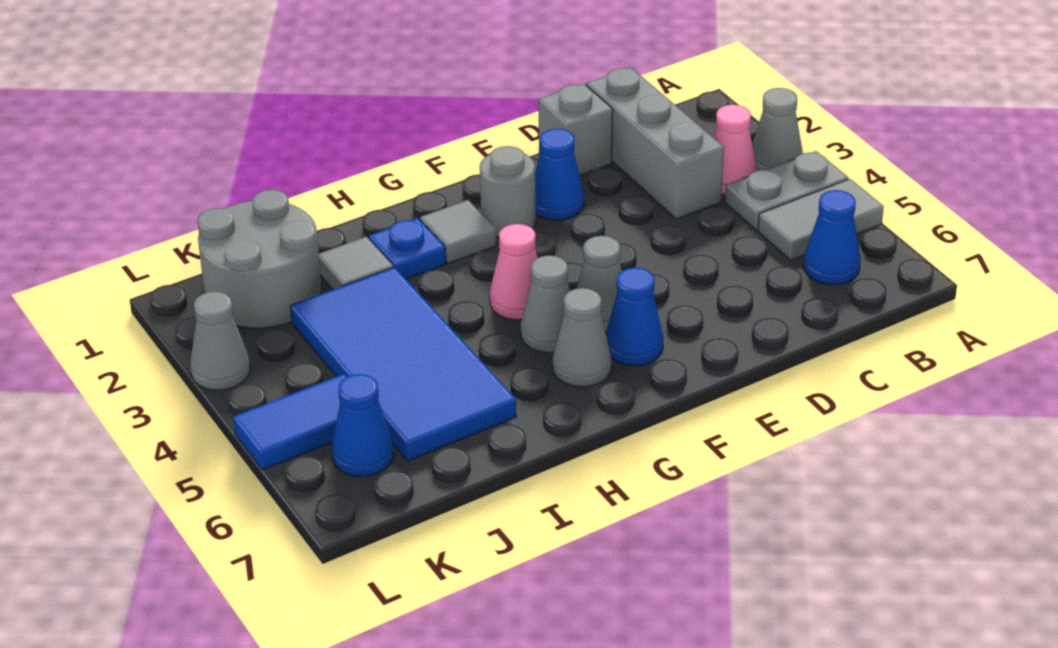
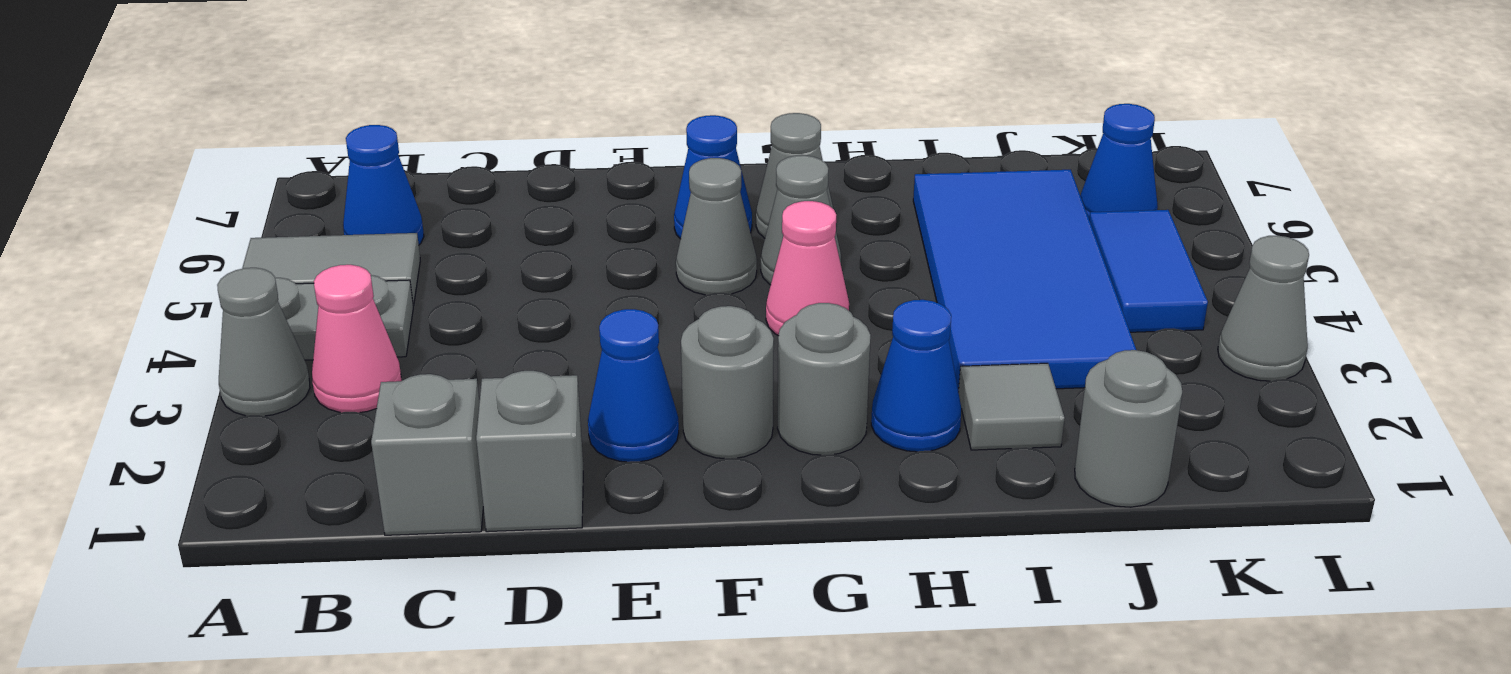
grey 1x3 brick [586,67,724,219] -> grey 1x1 brick [371,374,483,535]
grey 1x1 tile [420,200,496,263] -> grey 1x1 round brick [777,303,871,455]
blue 1x1 plate [369,218,446,279] -> blue 1x1 cone [871,300,961,452]
grey 2x2 round brick [198,190,321,328] -> grey 1x1 round brick [1075,350,1182,507]
blue 1x2 tile [233,374,347,470] -> blue 1x2 tile turned to [1089,210,1208,332]

